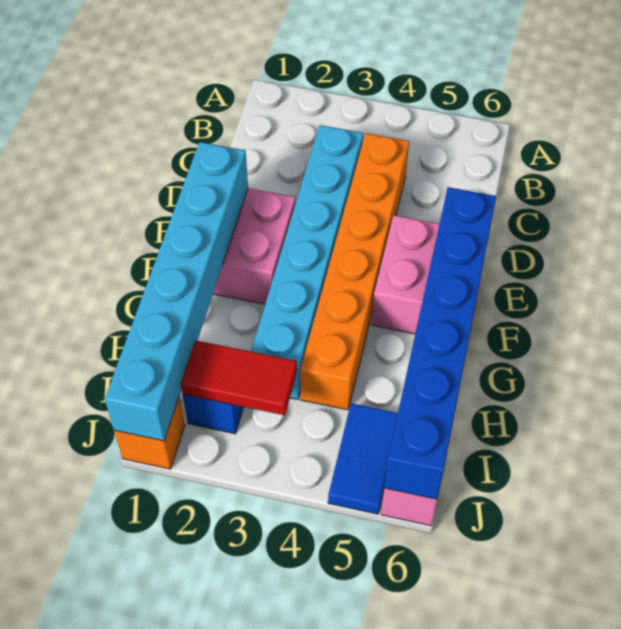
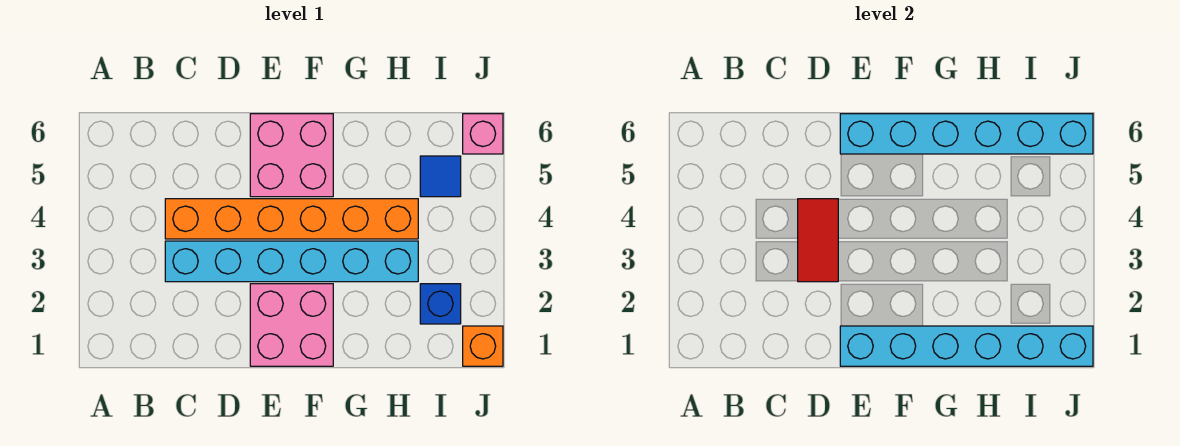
blue 1x6 brick [384,187,496,499] -> cyan 1x6 brick [840,114,1093,154]
red 1x2 tile [181,340,298,415] -> red 1x2 tile moved to [798,199,838,282]
blue 1x2 tile [328,403,398,514] -> blue 1x1 tile [420,156,461,197]

